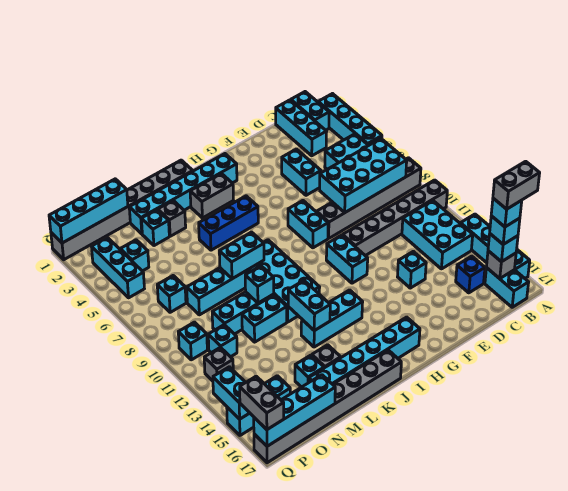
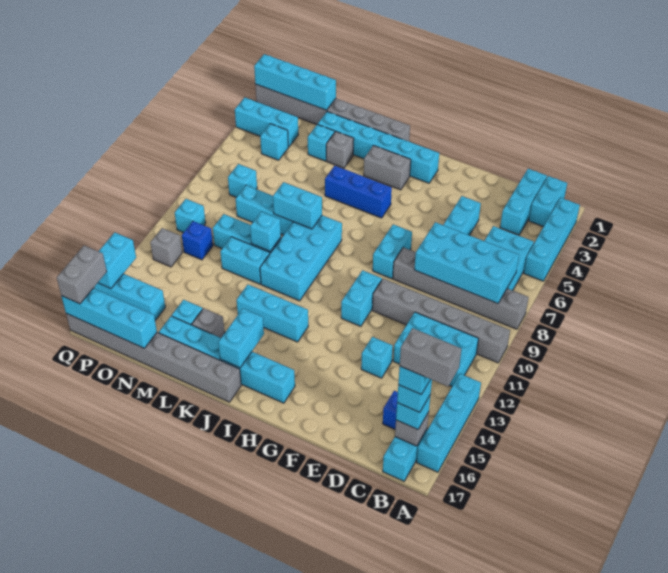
cyan 2x3 brick [402,200,473,269] -> cyan 2x3 brick turned to [393,312,479,386]
cyan 1x2 brick [288,281,330,331] -> cyan 1x2 brick moved to [218,309,264,368]
cyan 1x1 brick [208,325,237,357] -> blue 1x1 brick [182,221,213,260]
cyan 1x3 brick [92,237,144,298] -> cyan 1x3 brick turned to [235,97,298,147]

